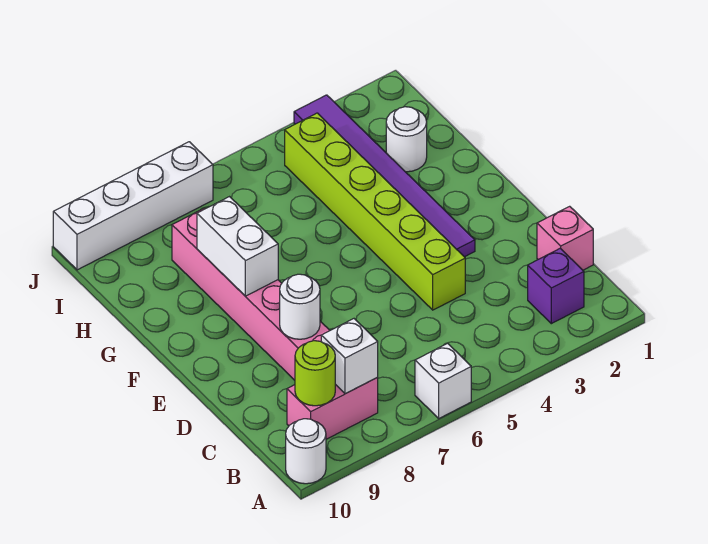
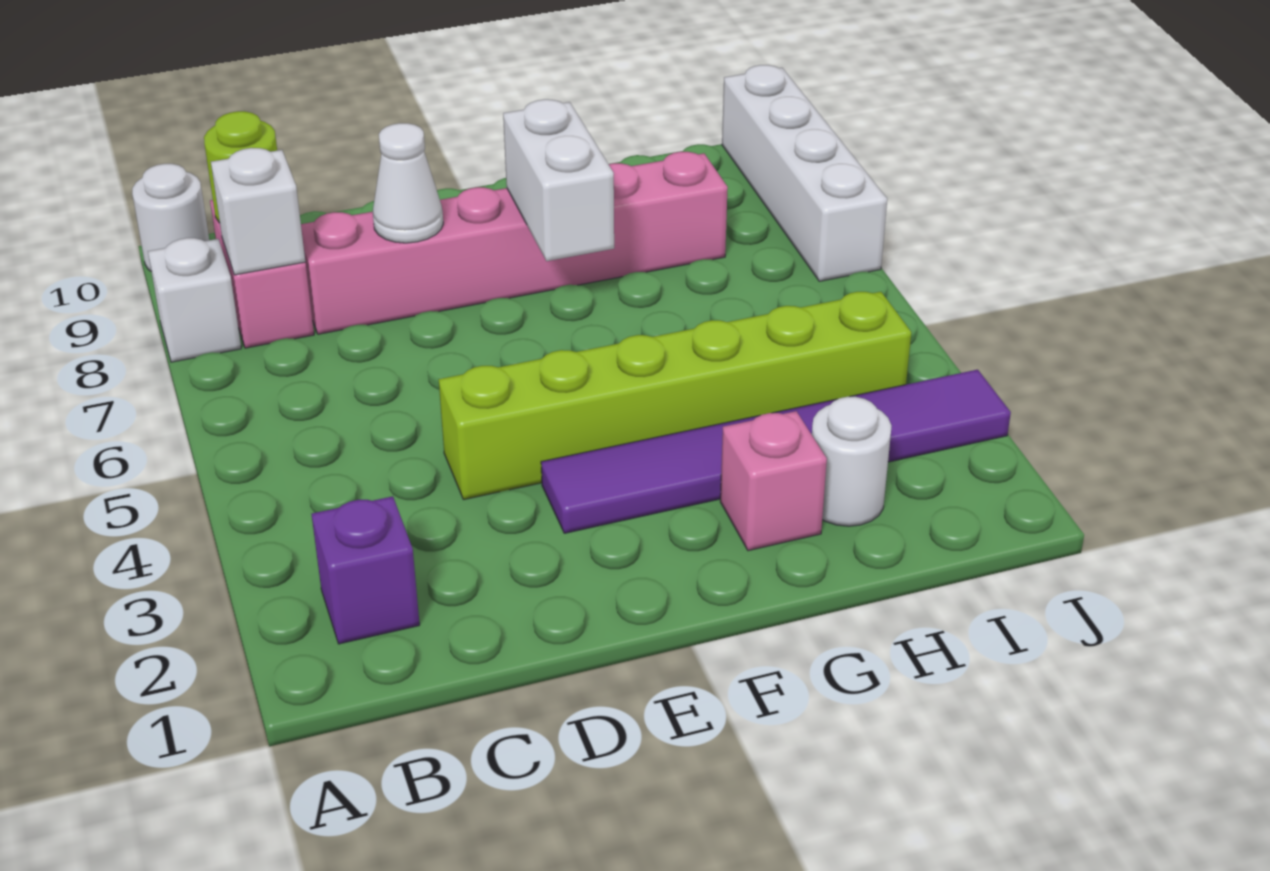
white 1x1 brick [415,343,471,418] -> white 1x1 brick moved to [148,238,241,362]
pink 1x1 brick [537,206,593,270] -> pink 1x1 brick moved to [720,411,827,551]
white 1x1 round brick [280,274,320,339] -> white 1x1 cone [373,123,443,243]
white 1x2 brick [197,197,278,296] -> white 1x2 brick turned to [503,99,614,261]

